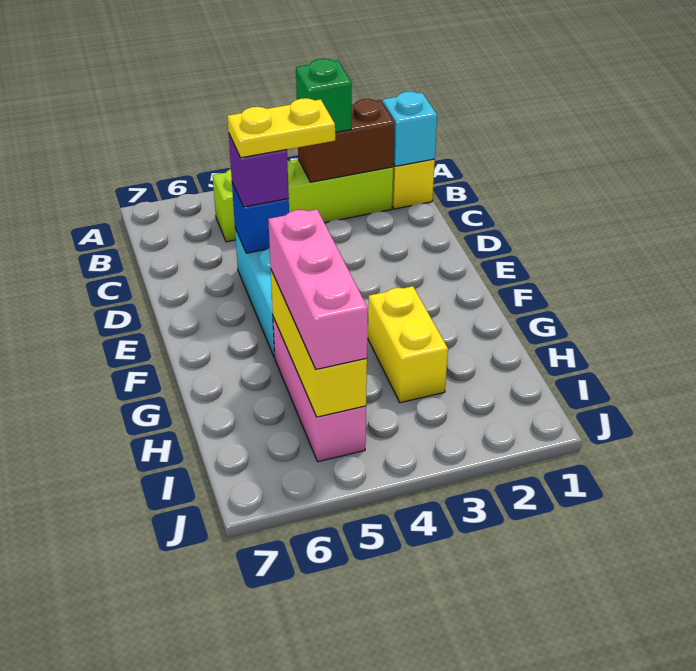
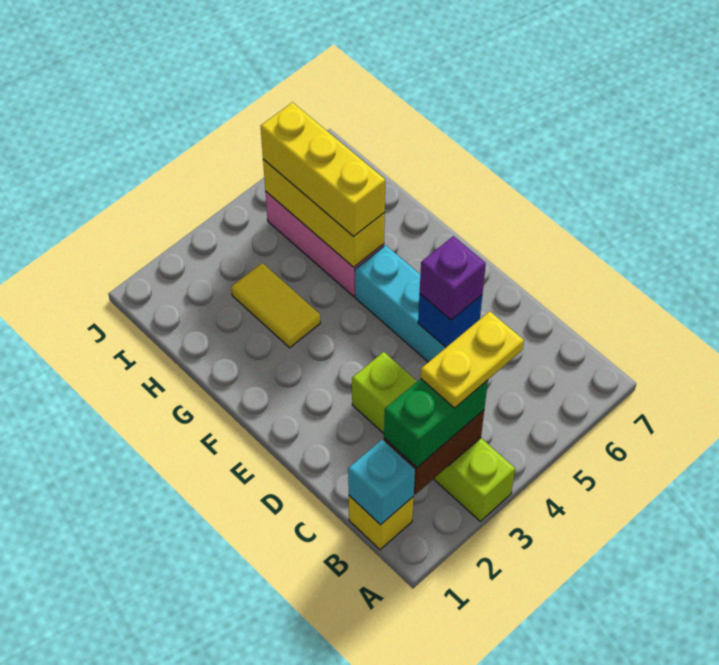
lime 1x4 brick [213,159,393,242] -> lime 1x4 brick turned to [352,352,515,521]
green 1x1 brick [296,59,352,132] -> green 1x2 brick [384,379,488,467]
yellow 1x2 plate [227,98,336,158] -> yellow 1x2 plate moved to [421,311,524,408]
yellow 1x2 brick [368,286,448,403] -> yellow 1x2 tile [231,263,320,348]
pink 1x3 brick [268,209,368,369] -> yellow 1x3 brick [261,102,385,237]

